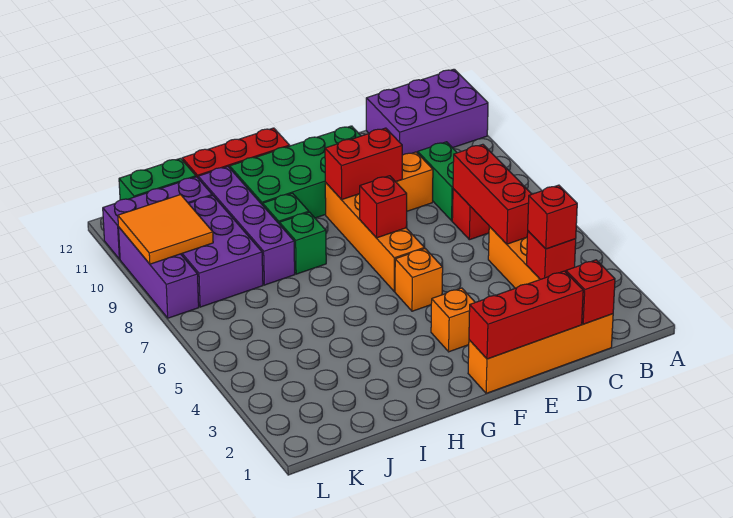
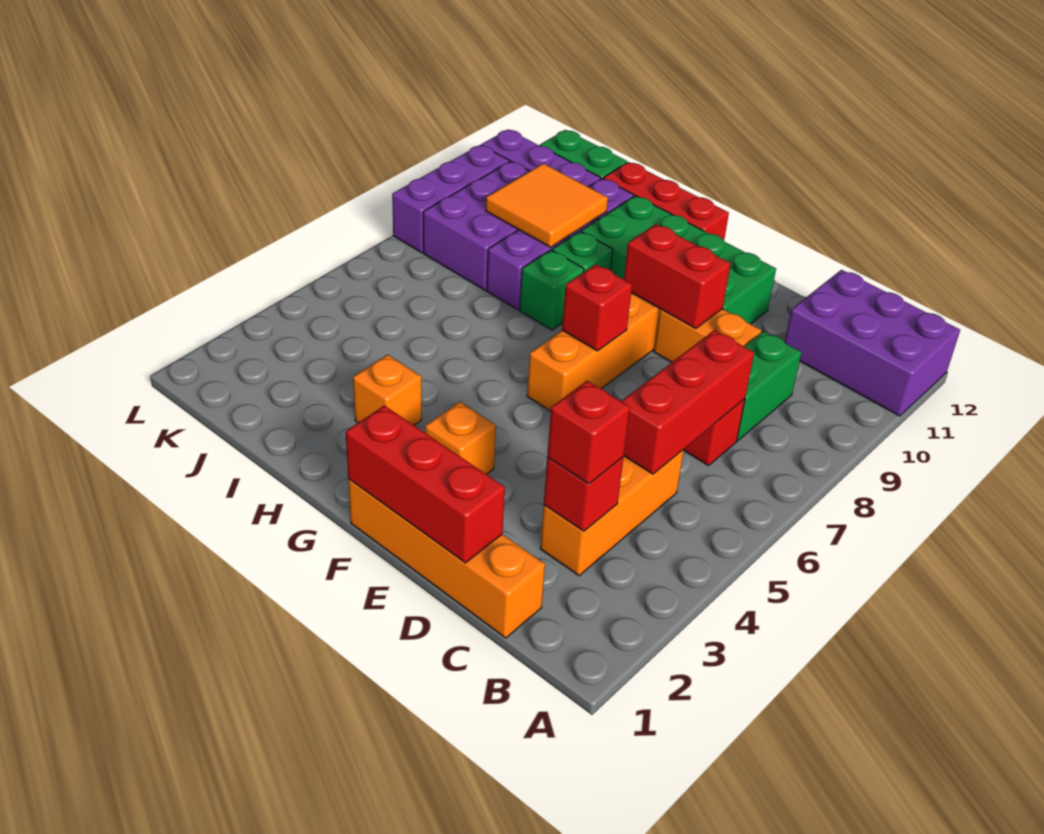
red 1x1 brick [566,260,615,324] -> none
orange 1x1 brick [395,249,443,311] -> orange 1x1 brick moved to [353,355,422,425]
orange 2x2 tile [118,195,213,264] -> orange 2x2 tile moved to [486,163,608,247]

